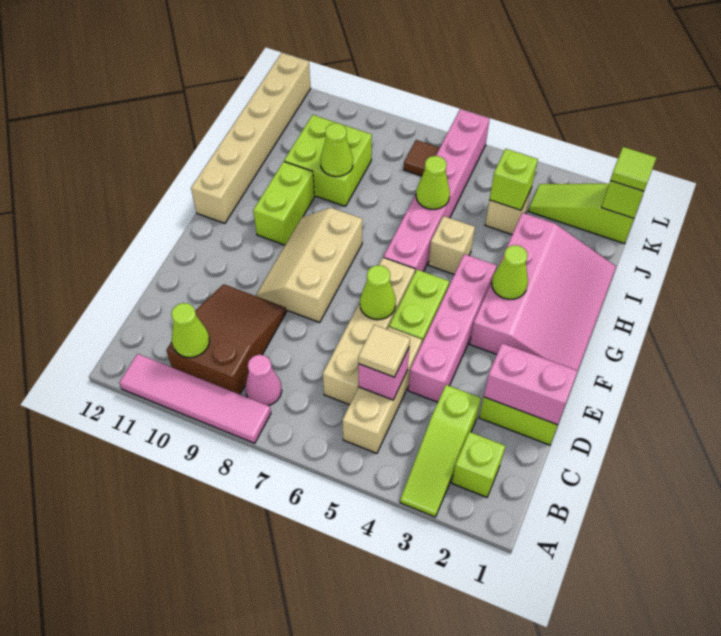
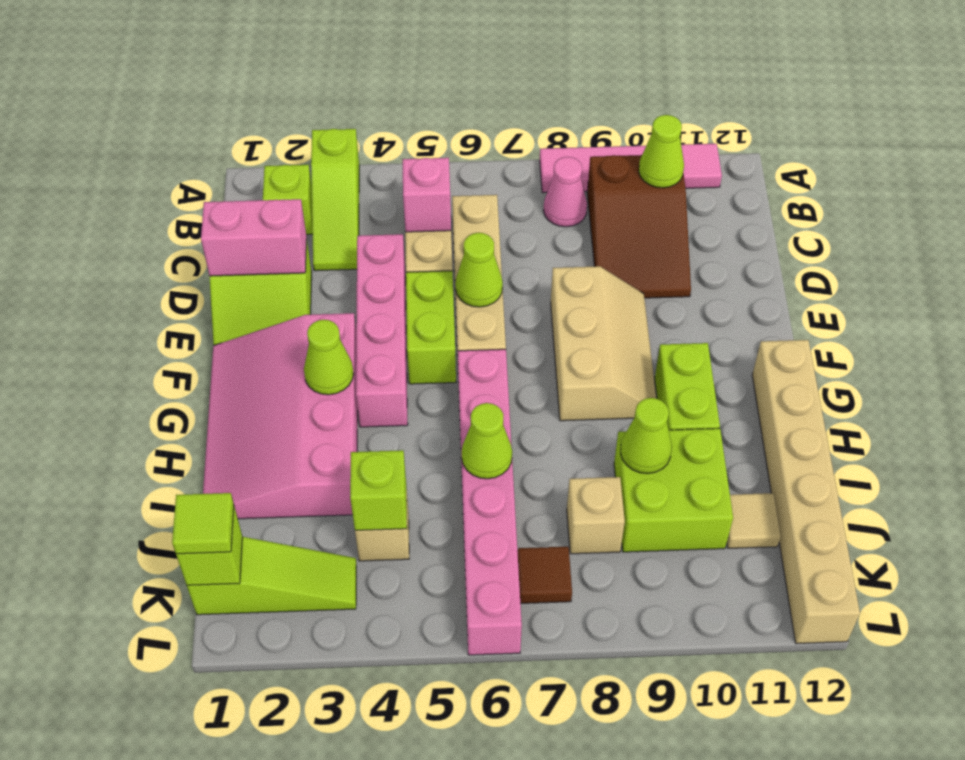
lime 1x3 slope [400,385,481,517] -> lime 1x3 slope turned to [311,129,359,271]
tan 1x1 tile [358,325,410,377] -> tan 1x1 tile moved to [727,493,781,548]
tan 1x1 brick [429,216,475,274] -> tan 1x1 brick moved to [567,477,625,554]

